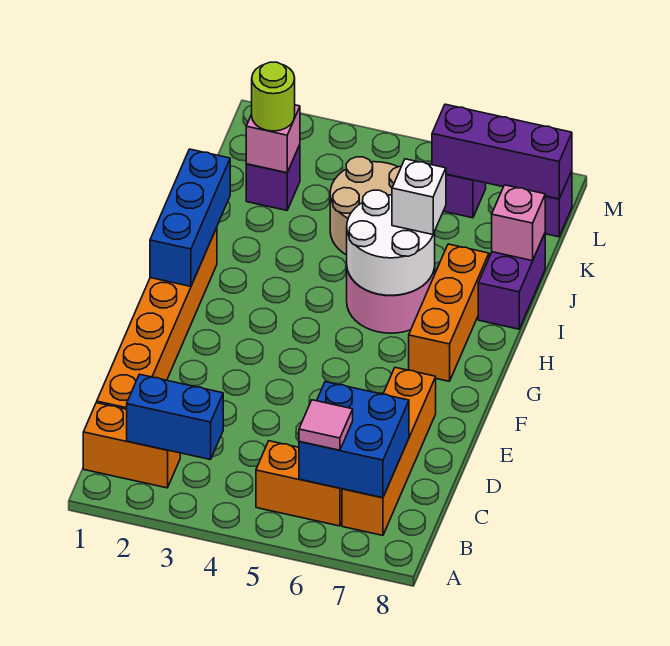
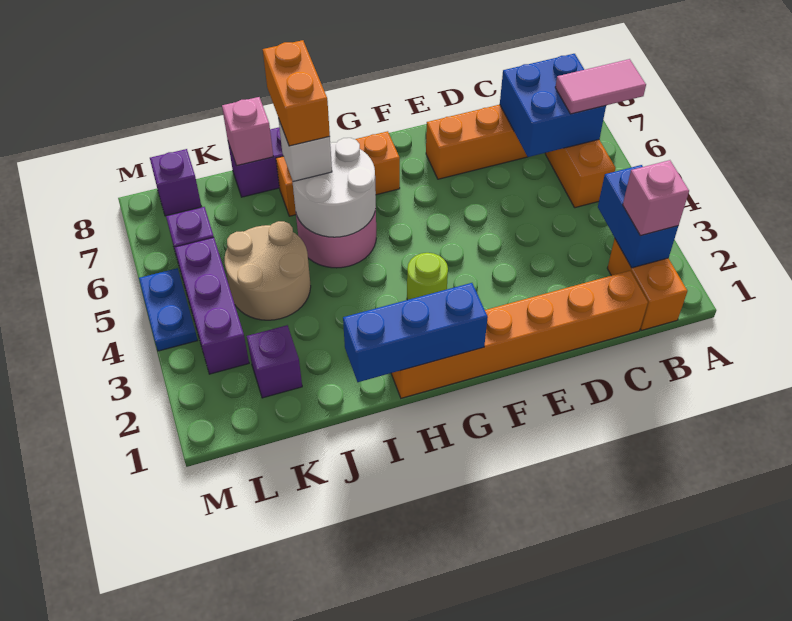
pink 1x1 tile [299,400,353,450] -> pink 1x2 tile [555,59,646,114]
none -> orange 1x2 brick [263,40,330,146]
pink 1x1 brick [246,105,300,173] -> pink 1x1 brick moved to [623,160,689,236]
lime 1x1 round brick [252,62,295,131] -> lime 1x1 round brick moved to [407,253,448,300]
purple 1x3 brick [432,104,572,199] -> purple 1x3 brick moved to [175,237,249,374]
none -> blue 1x2 plate [139,268,198,351]

